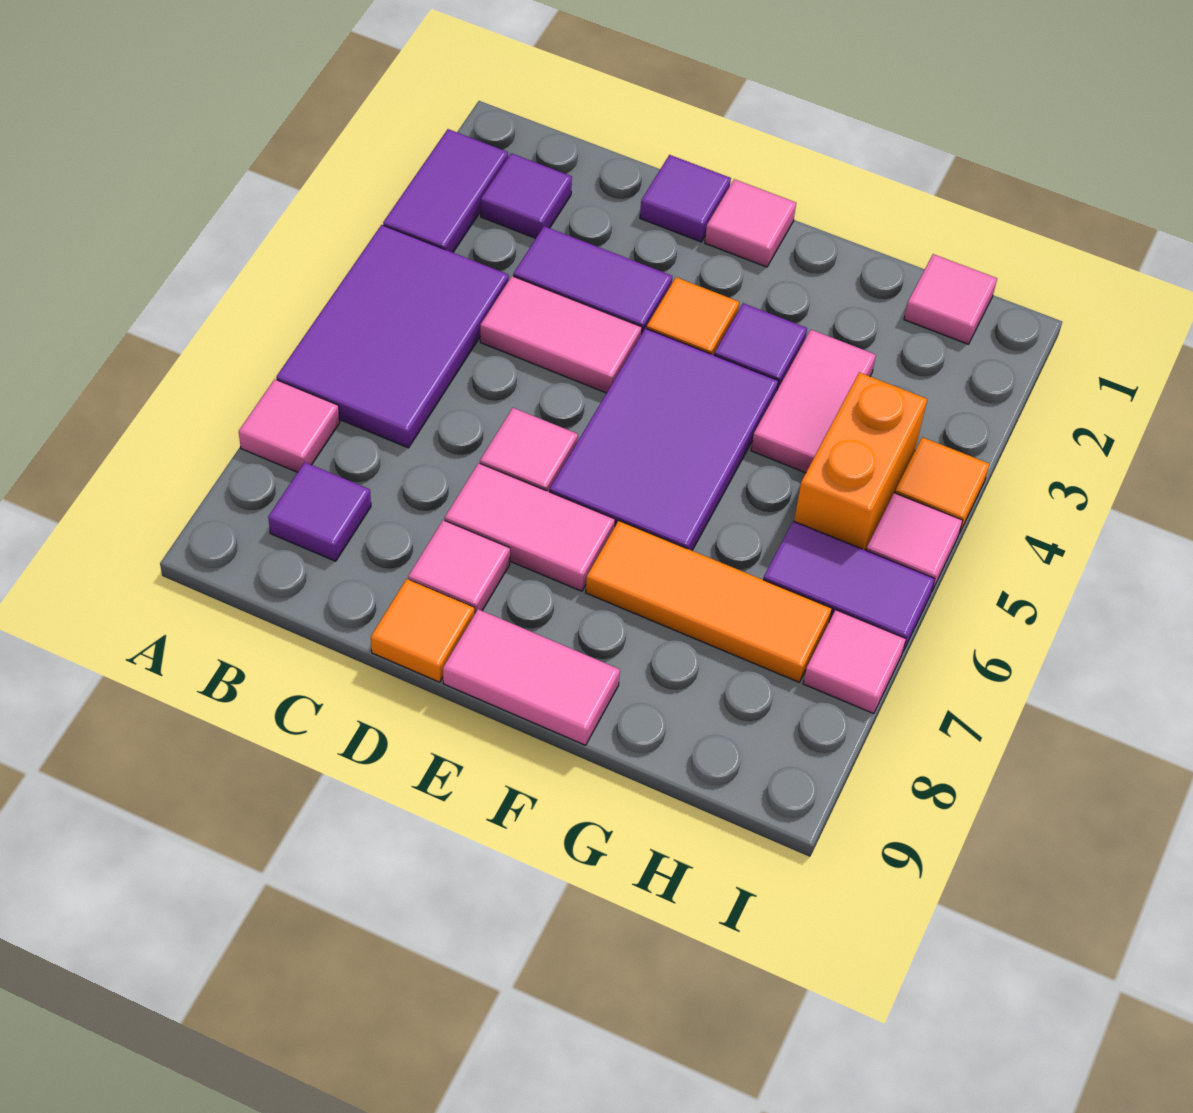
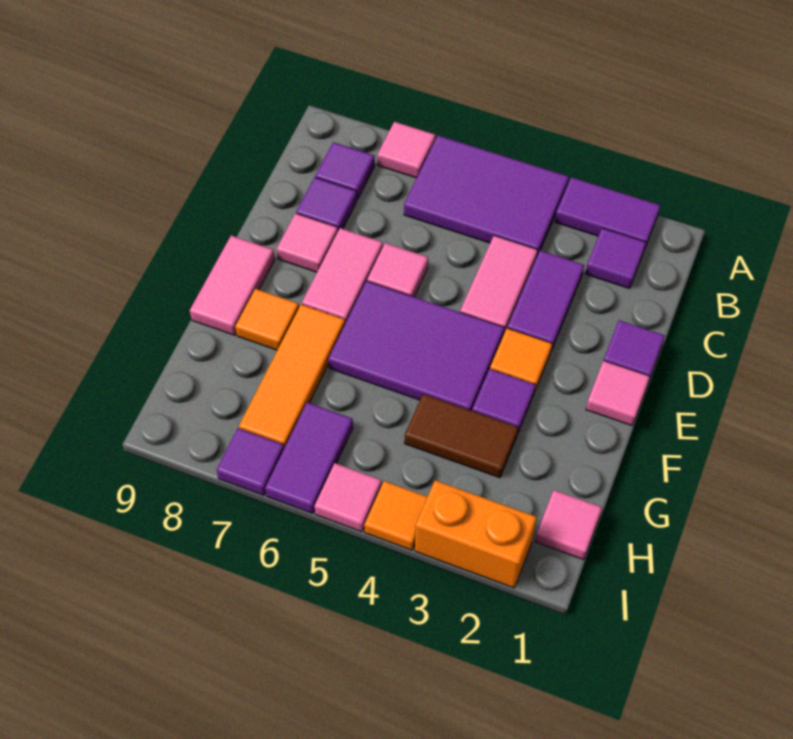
none -> purple 1x1 tile [296,177,357,231]
orange 1x1 tile [371,579,474,682] -> orange 1x1 tile moved to [235,289,299,350]
pink 1x2 tile [751,330,876,473] -> brown 1x2 tile [404,394,518,478]
orange 1x2 brick [794,372,927,550] -> orange 1x2 brick moved to [415,480,537,588]
pink 1x1 tile [803,610,906,714] -> purple 1x1 tile [217,428,284,495]

